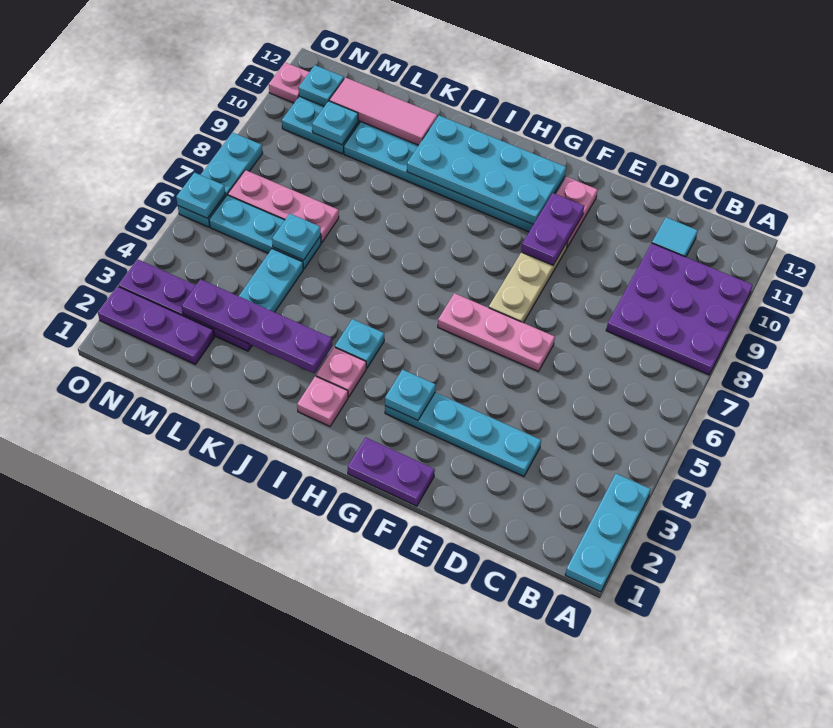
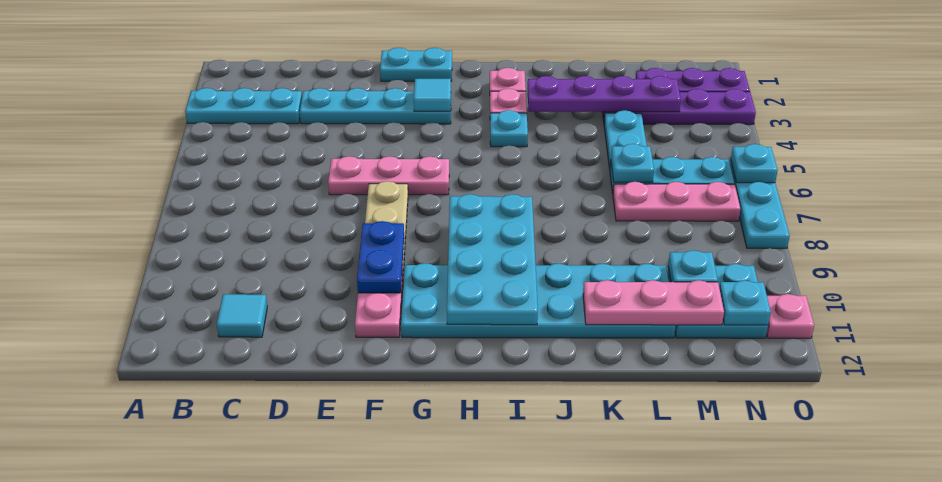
cyan 1x3 plate [565,474,651,592] -> cyan 1x3 plate turned to [185,88,302,124]
purple 3x3 plate [606,243,753,375] -> none
purple 1x2 plate [348,438,435,506] -> cyan 1x2 plate [380,48,452,81]
purple 1x2 plate [521,193,584,265] -> blue 1x2 plate [357,221,404,293]
cyan 1x1 plate [385,370,436,420] -> cyan 1x1 tile [414,79,451,111]
cyan 2x4 plate [407,116,566,225] -> cyan 2x4 plate turned to [447,194,538,325]
pink 1x3 tile [329,78,437,145] -> pink 1x3 plate [583,280,724,325]

